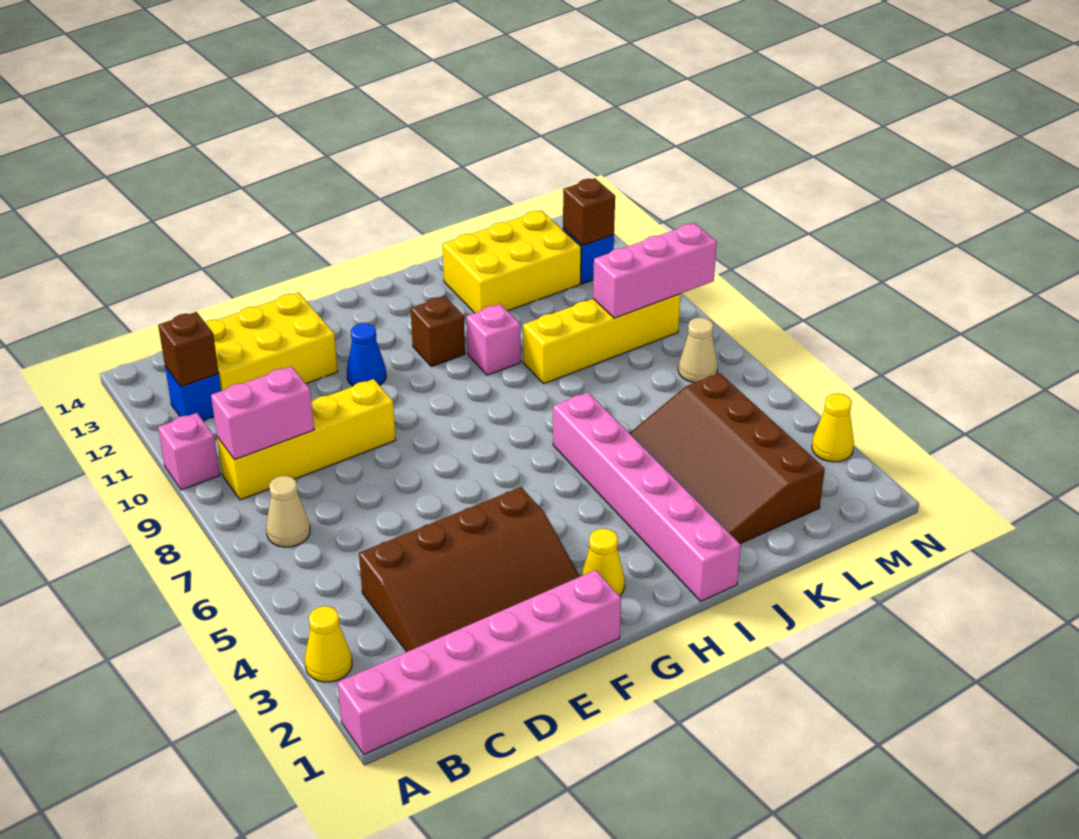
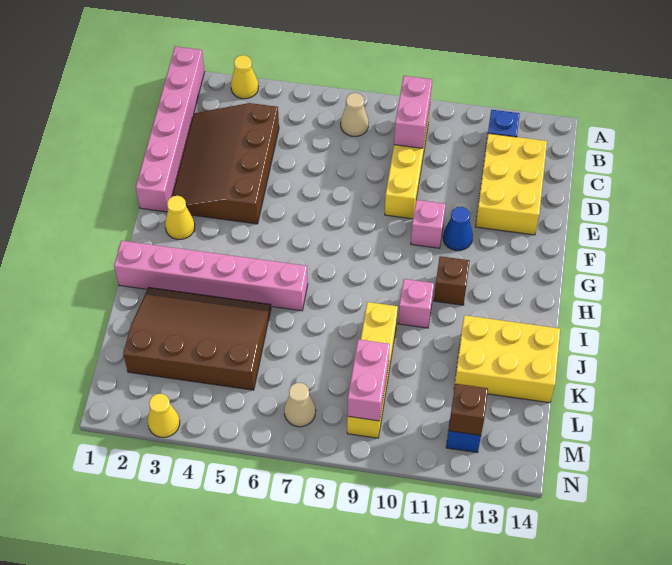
pink 1x1 brick [158,413,220,490] -> pink 1x1 brick moved to [411,200,446,248]
brown 1x1 brick [158,312,219,387] -> none
yellow 2x3 brick [442,211,581,313] -> yellow 2x3 brick turned to [454,315,560,403]
pink 1x3 brick [593,223,717,318] -> pink 1x2 brick [347,339,390,421]

